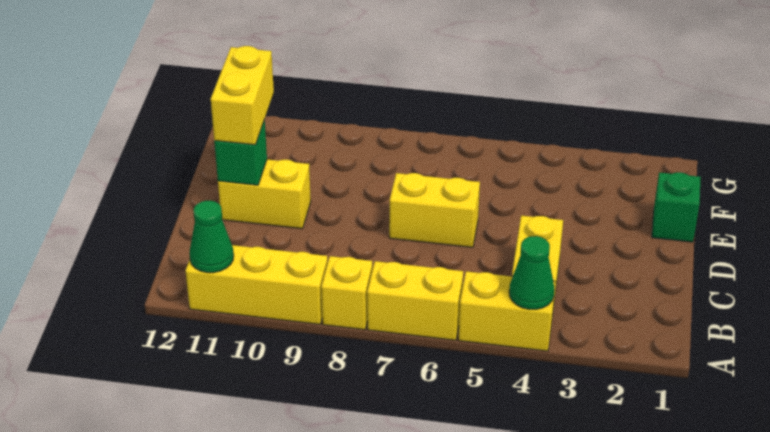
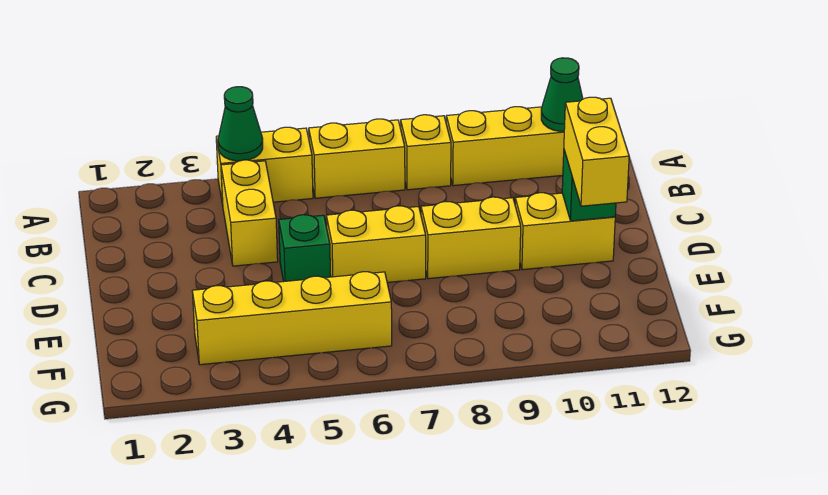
none -> yellow 1x2 brick [421,197,521,279]
green 1x1 brick [652,172,701,242] -> green 1x1 brick moved to [279,215,331,282]
none -> yellow 1x4 brick [192,272,392,365]

